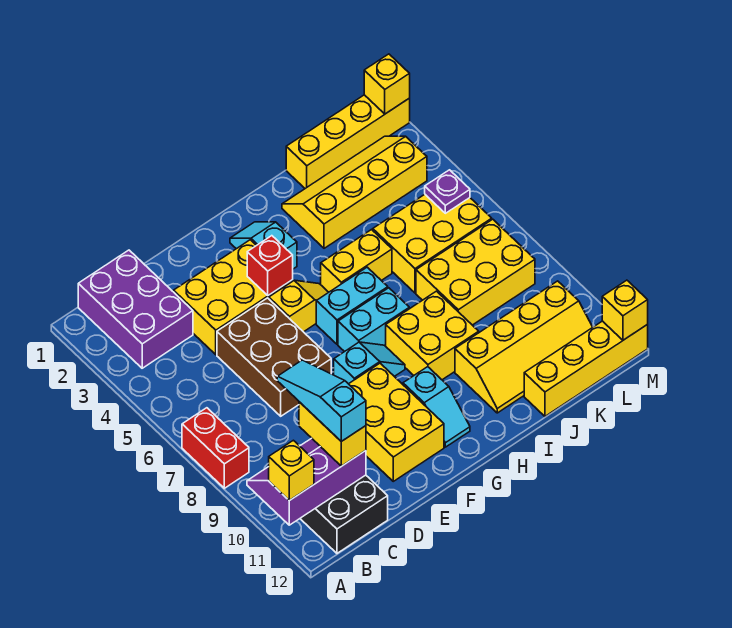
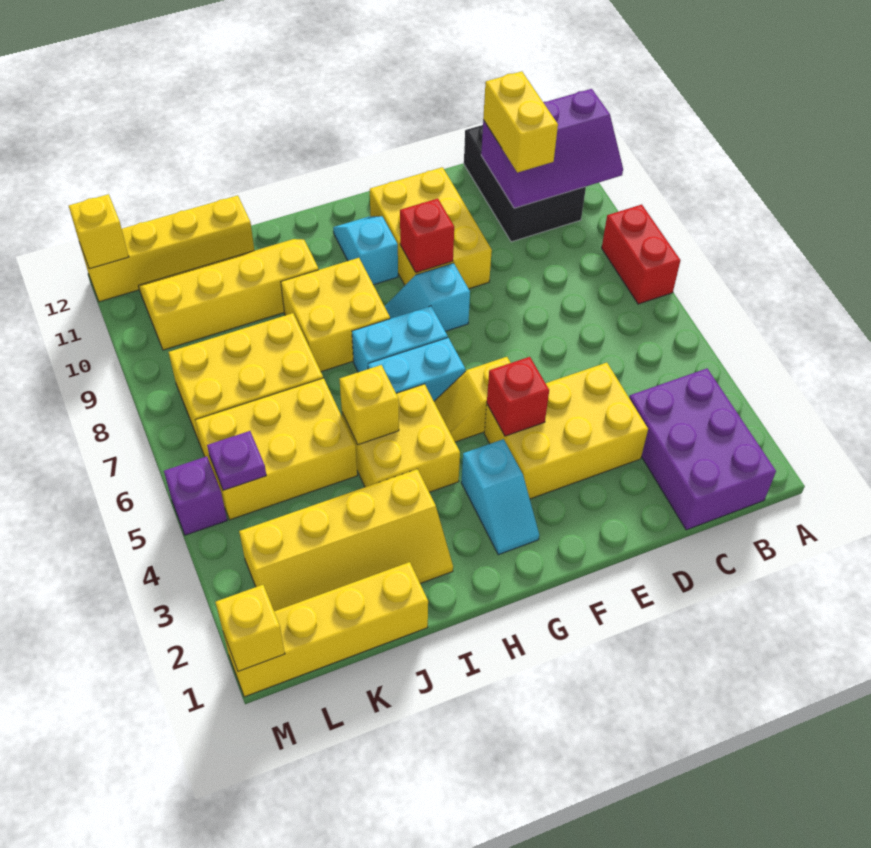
yellow 1x1 brick [269,440,314,501] -> yellow 1x1 brick moved to [339,365,399,445]
cyan 1x3 slope [277,360,366,441] -> none
brown 2x3 brick [217,298,331,416] -> none
none -> red 1x1 brick [400,199,454,273]
yellow 1x2 brick [321,230,392,292] -> yellow 2x2 brick [342,384,460,492]
none -> purple 1x1 brick [164,456,227,535]

